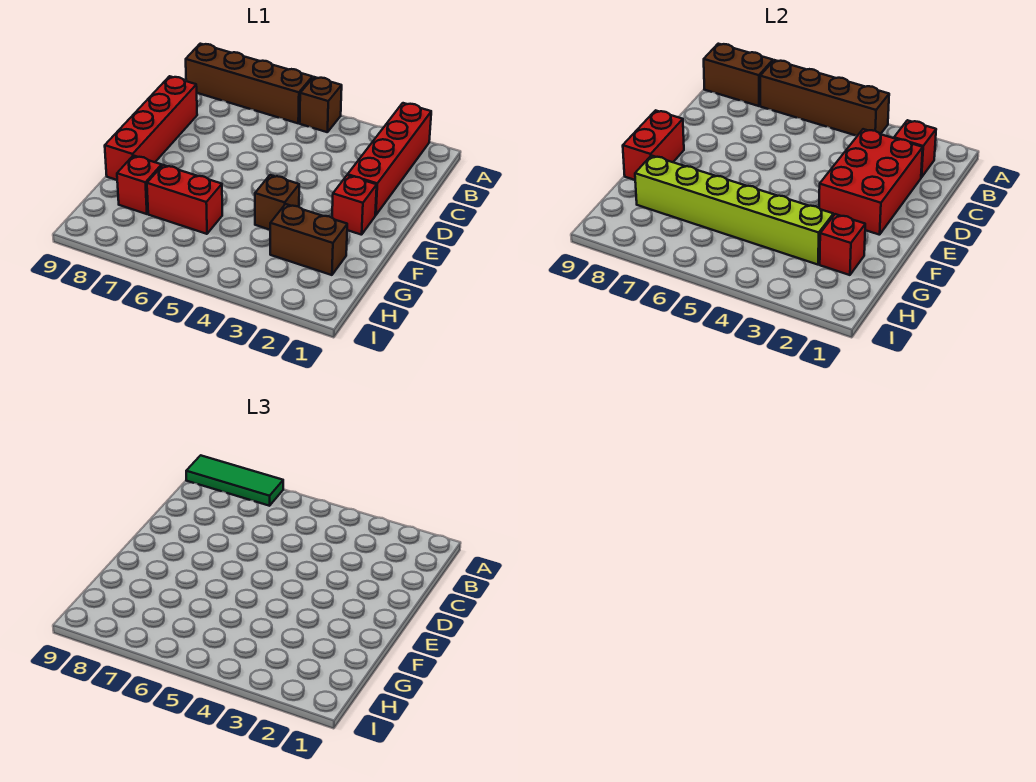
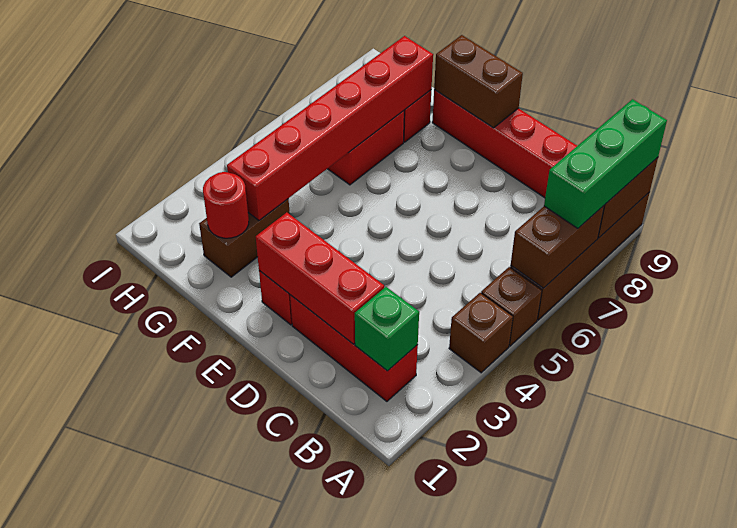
red 1x4 brick [348,103,431,215] -> red 1x3 brick [290,295,418,401]
brown 1x4 brick [760,60,889,136] -> brown 1x2 brick [511,206,604,288]
green 1x3 tile [186,455,283,506] -> green 1x3 brick [544,99,667,228]
red 1x1 brick [894,120,936,177] -> green 1x1 brick [355,287,419,371]
red 2x3 brick [819,129,923,235] -> red 1x3 brick [256,212,384,344]
red 1x2 brick [623,110,684,180] -> brown 1x2 brick [434,35,523,128]
brown 1x1 brick [255,175,299,230] -> brown 1x1 brick moved to [449,293,513,373]
red 1x1 brick [820,214,865,275] -> red 1x1 round brick [203,172,249,238]
lime 1x6 brick [635,155,833,265] -> red 1x6 brick [227,36,433,220]

